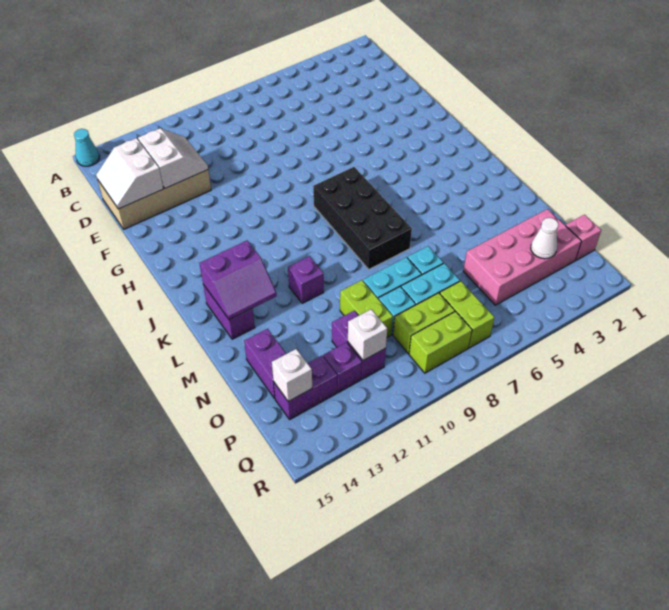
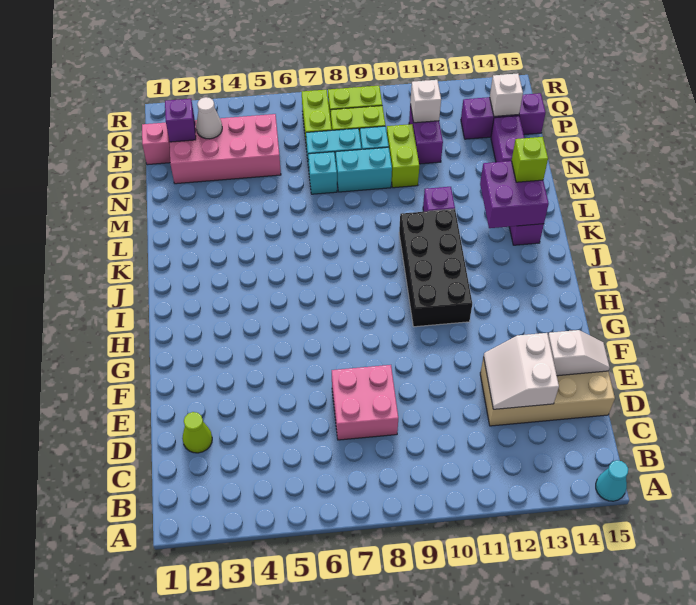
none -> lime 1x1 cone [182,412,212,453]
none -> pink 2x2 brick [332,365,398,440]
white 2x2 slope [96,138,163,209] -> white 1x2 slope [548,330,610,376]
black 2x4 brick [313,167,412,269] -> black 2x4 brick moved to [399,209,472,327]
purple 2x2 slope [200,241,277,320] -> purple 2x2 brick [480,161,549,228]
none -> lime 1x1 brick [512,137,548,182]
purple 1x1 brick [323,342,362,393] -> purple 1x1 brick moved to [165,99,196,142]
purple 1x2 brick [274,356,337,419] -> purple 1x3 brick [461,93,546,139]

